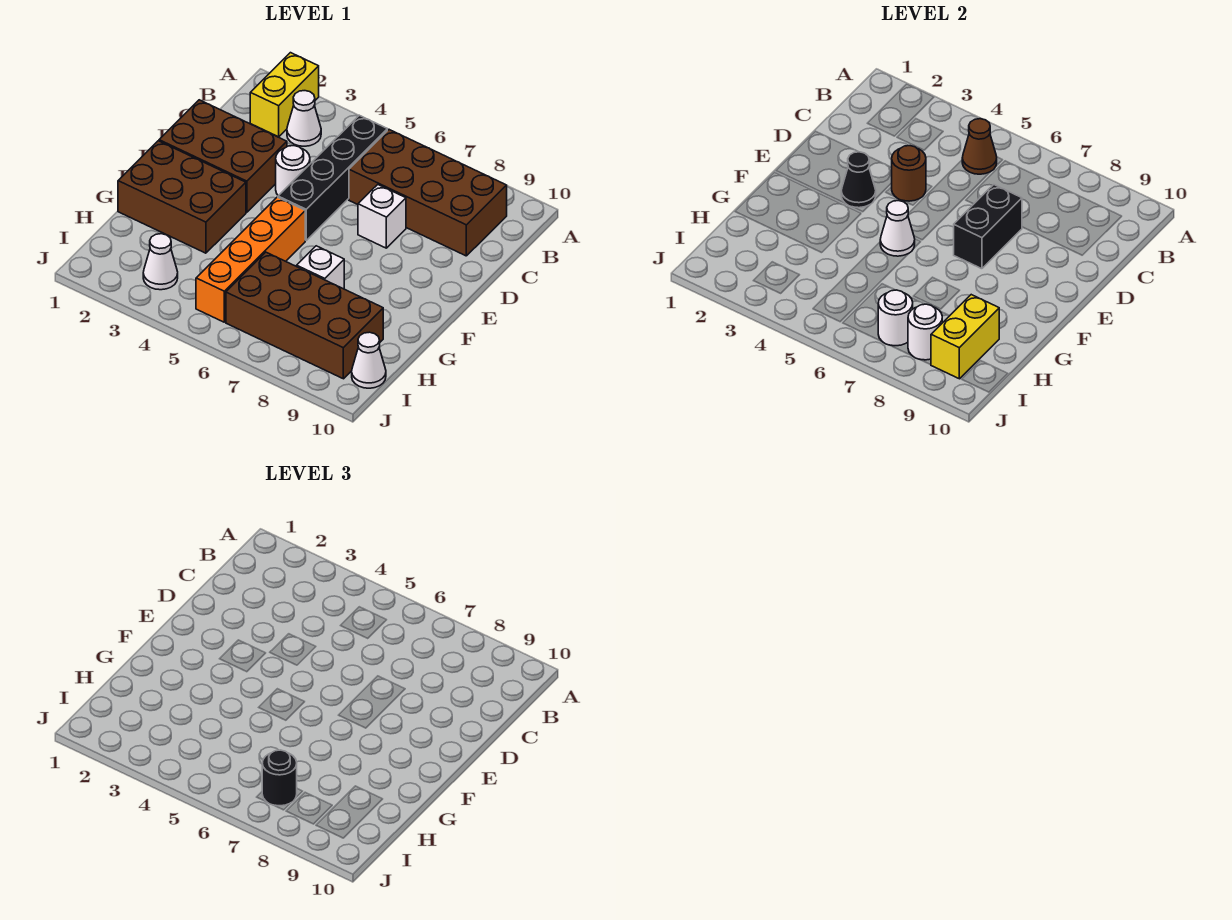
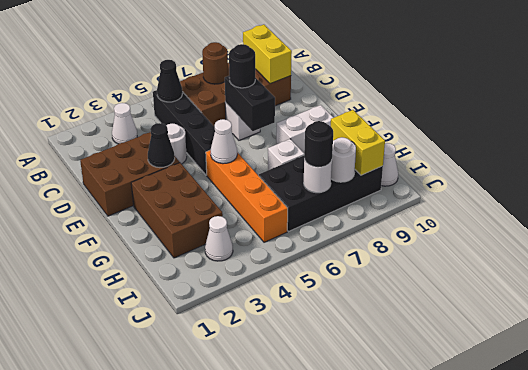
yellow 1x2 brick [250,53,319,137] -> yellow 1x2 brick moved to [243,25,292,84]
brown 1x1 cone [962,119,997,174] -> black 1x1 cone [157,60,182,102]
brown 1x1 round brick [892,146,926,201] -> brown 1x1 round brick moved to [202,42,228,84]
none -> black 1x1 round brick [229,44,255,88]
brown 2x3 brick [118,141,246,253] -> brown 2x3 brick turned to [131,163,223,258]
none -> white 1x2 brick [276,105,334,153]
brown 2x4 brick [226,252,383,379] -> black 2x4 brick [259,155,383,232]

